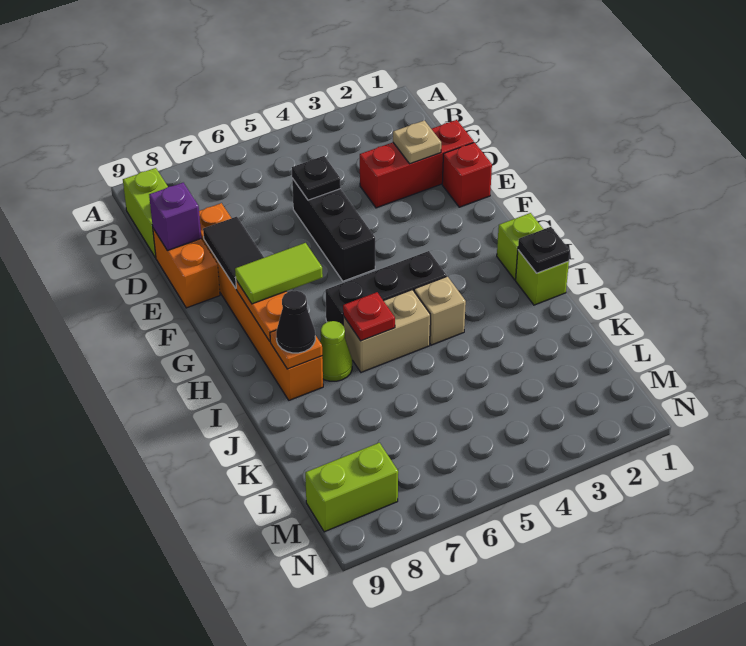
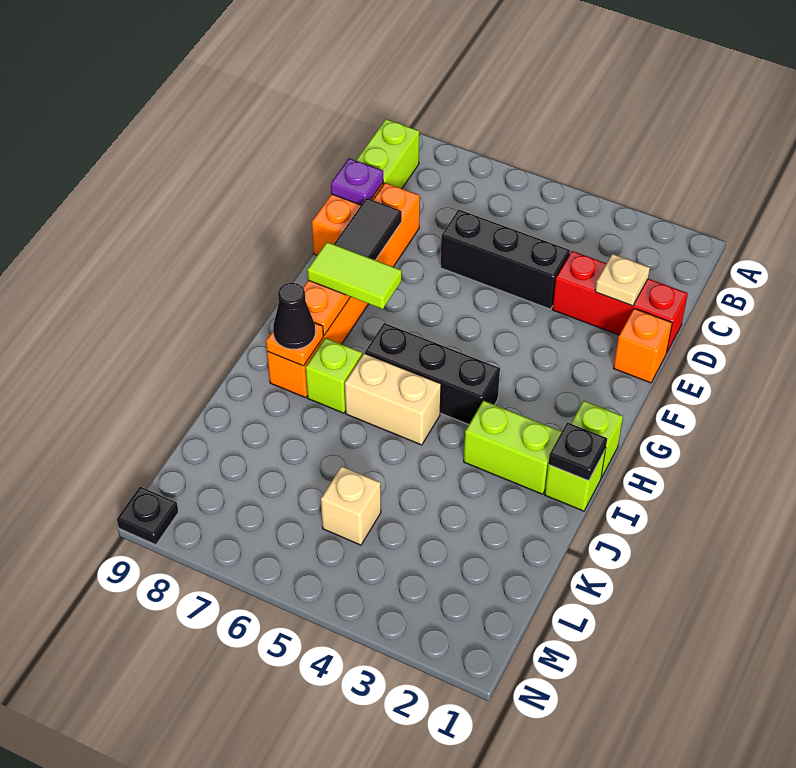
black 1x3 brick [292,179,375,281] -> black 1x3 brick turned to [440,210,570,309]
black 1x1 plate [292,156,341,200] -> black 1x1 plate moved to [117,487,178,545]
purple 1x1 brick [149,183,201,251] -> purple 1x1 plate [331,158,383,205]
red 1x1 brick [442,142,492,207] -> orange 1x1 brick [614,309,672,383]
tan 1x1 brick [414,276,466,345] -> tan 1x1 brick moved to [321,466,381,545]
red 1x1 plate [343,292,395,341] -> none
lime 1x1 cone [320,321,352,381] -> lime 1x1 brick [306,338,362,413]
lime 1x2 brick [305,443,398,532] -> lime 1x2 brick moved to [464,401,562,494]

